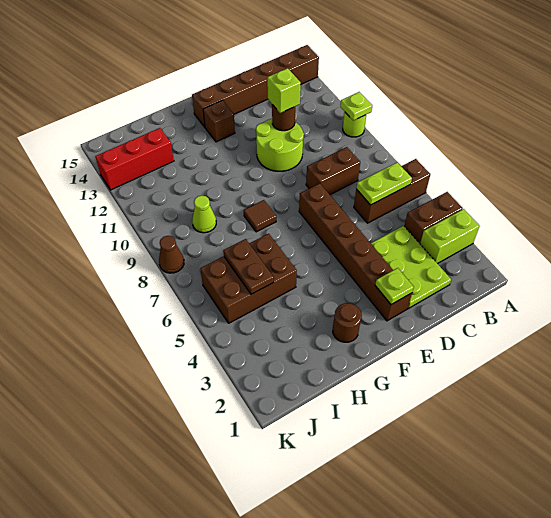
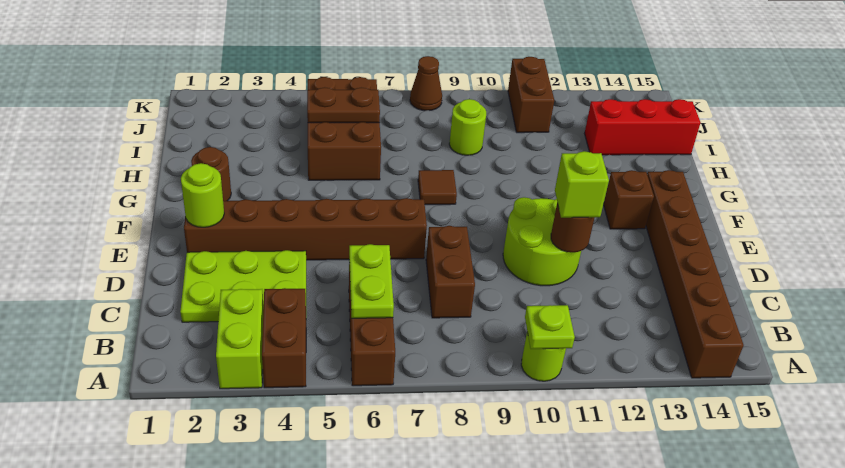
lime 1x1 plate [375,268,414,304] -> lime 1x1 round brick [181,163,224,227]
lime 1x1 cone [192,196,216,233] -> lime 1x1 round brick [449,99,486,155]
red 1x3 brick [95,128,174,190] -> red 1x3 brick turned to [585,99,701,155]
none -> brown 1x2 brick [508,57,554,133]

